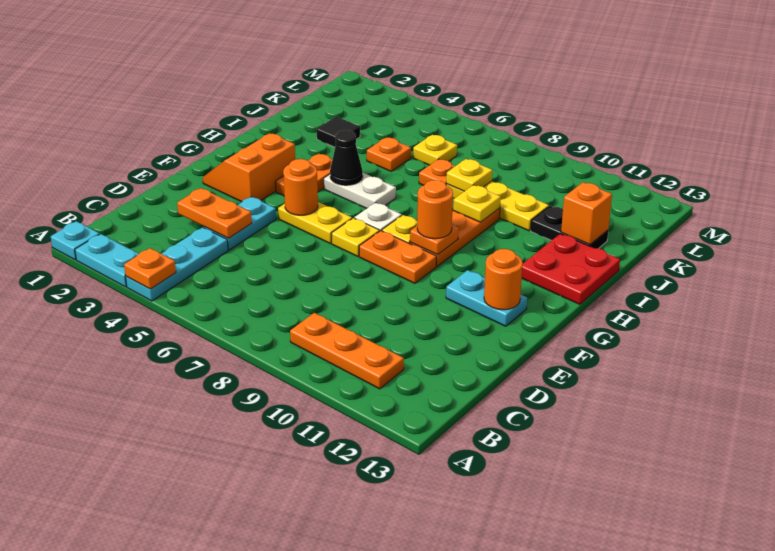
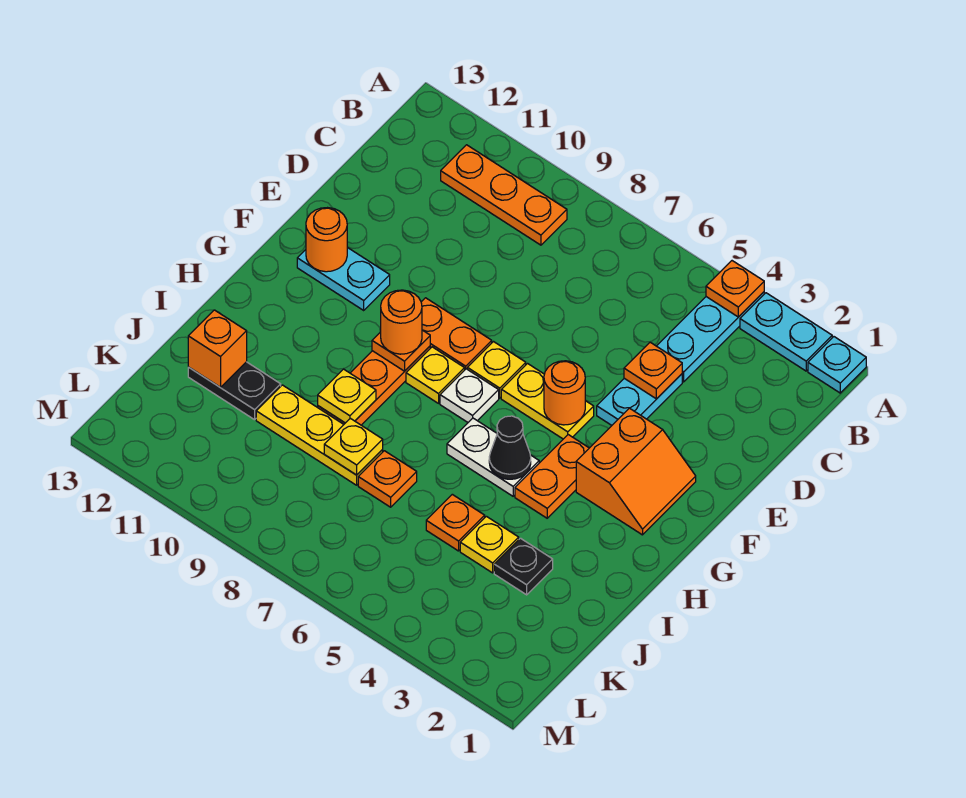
orange 1x2 plate [177,188,252,238] -> orange 1x1 plate [624,342,682,399]
red 2x2 plate [522,234,620,304] -> none
black 1x1 tile [316,117,360,147] -> black 1x1 plate [494,538,553,595]
yellow 1x1 plate [413,135,457,165] -> yellow 1x1 plate moved to [460,516,519,573]

